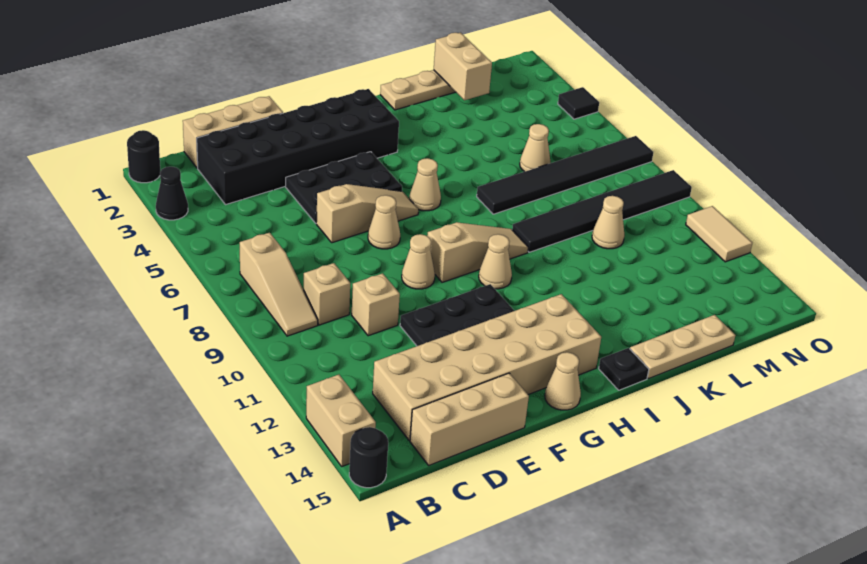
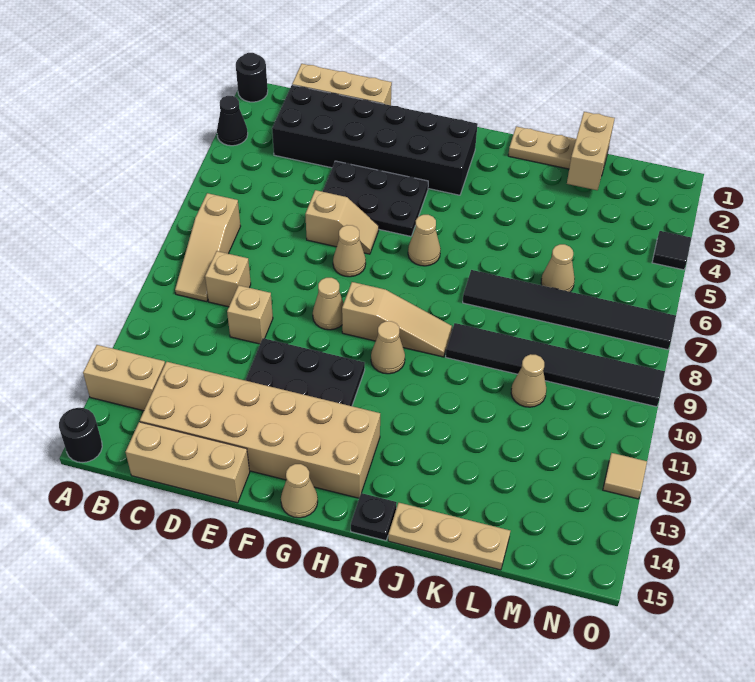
tan 1x2 brick [306,375,376,466] -> tan 1x2 brick turned to [83,345,165,411]
tan 1x3 slope [316,184,418,243] -> tan 1x2 slope [305,190,379,254]
tan 1x2 tile [686,206,752,262] -> tan 1x1 tile [603,453,647,499]

